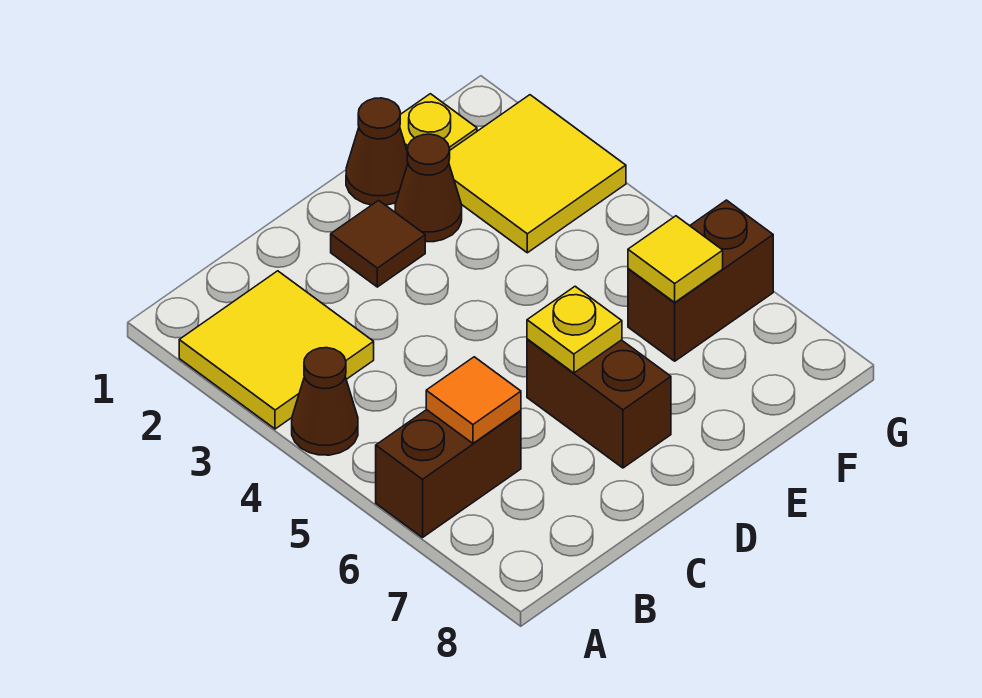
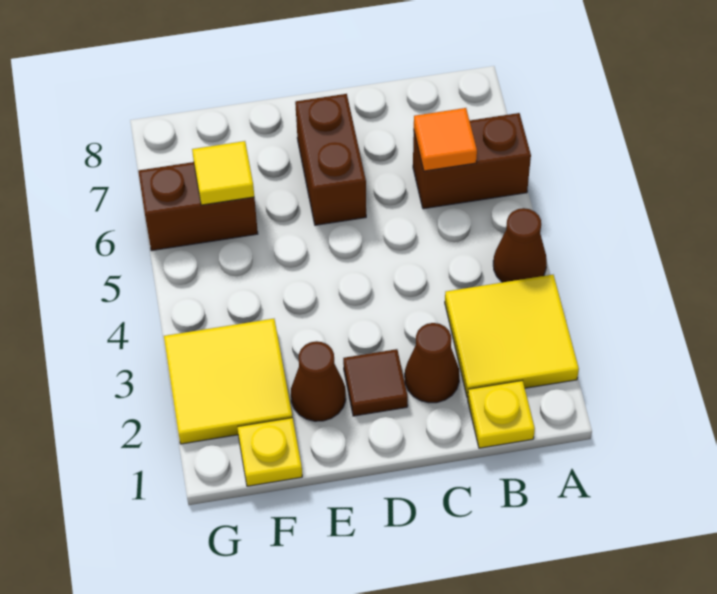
yellow 1x1 plate [527,286,622,373] -> yellow 1x1 plate moved to [468,381,535,448]
brown 1x1 cone [346,98,408,205] -> brown 1x1 cone moved to [405,323,459,403]

